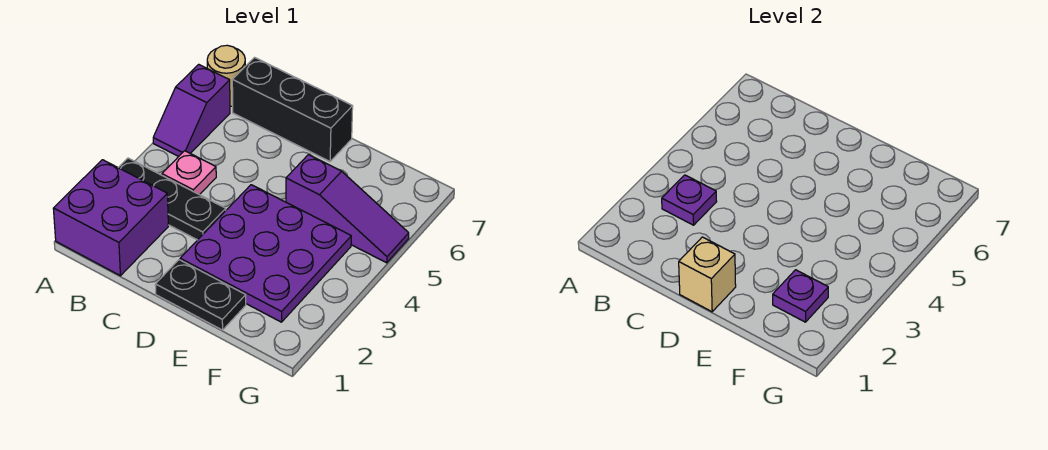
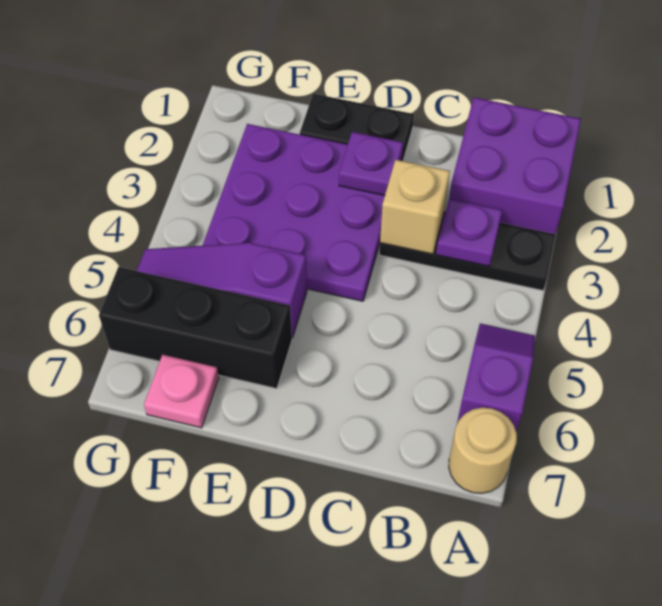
pink 1x1 plate [162,151,216,195] -> pink 1x1 plate moved to [144,355,219,428]
black 1x3 brick [232,58,353,161] -> black 1x3 brick moved to [99,267,292,389]
tan 1x1 brick [679,237,736,312] -> tan 1x1 brick moved to [380,160,450,254]
purple 1x1 plate [773,270,828,322] -> purple 1x1 plate moved to [339,132,403,196]

